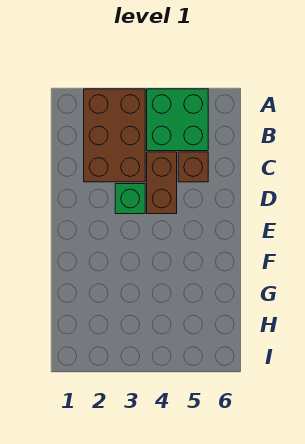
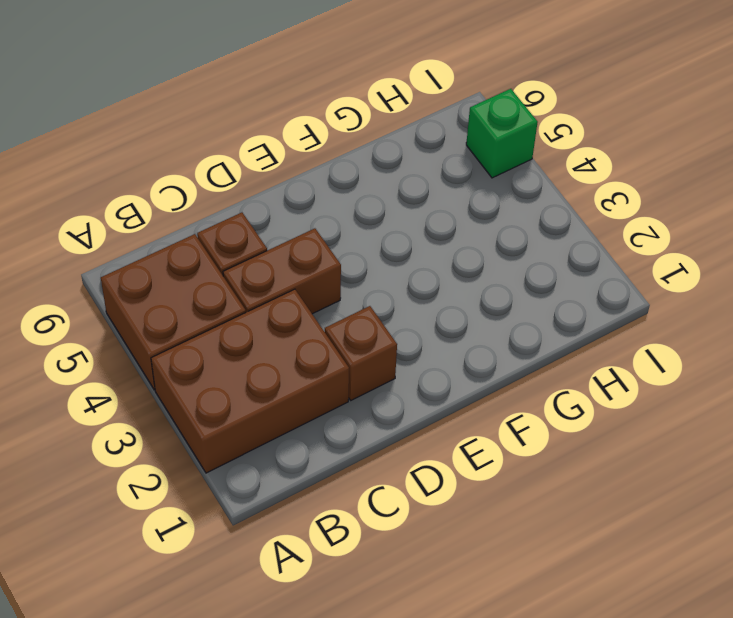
green 2x2 brick [147,89,208,151] -> brown 2x2 brick [101,234,246,390]
none -> brown 1x1 brick [325,306,397,400]
green 1x1 brick [115,184,145,214] -> green 1x1 brick moved to [466,89,538,178]

